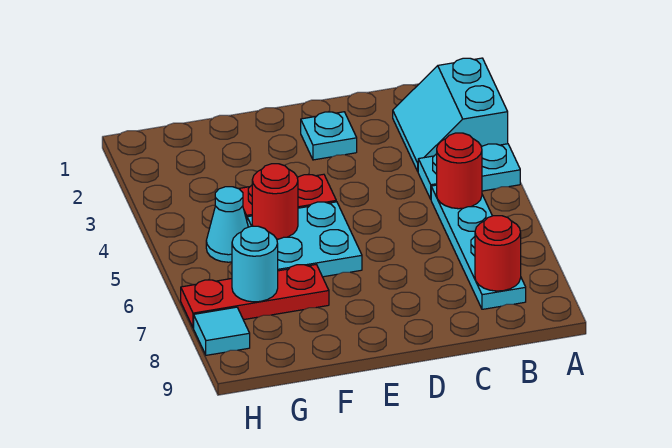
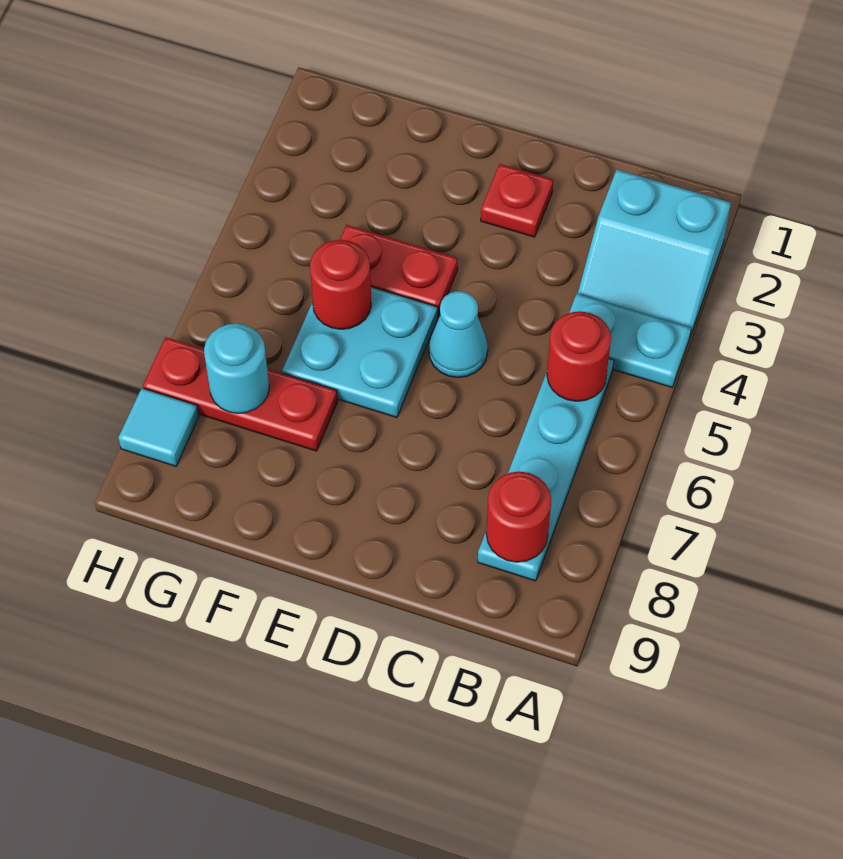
cyan 2x2 slope [393,58,508,171] -> cyan 2x2 slope turned to [578,170,731,336]
cyan 1x1 plate [301,112,357,160] -> red 1x1 plate [481,164,553,237]
cyan 1x1 cone [206,187,248,262] -> cyan 1x1 cone moved to [429,291,488,378]

